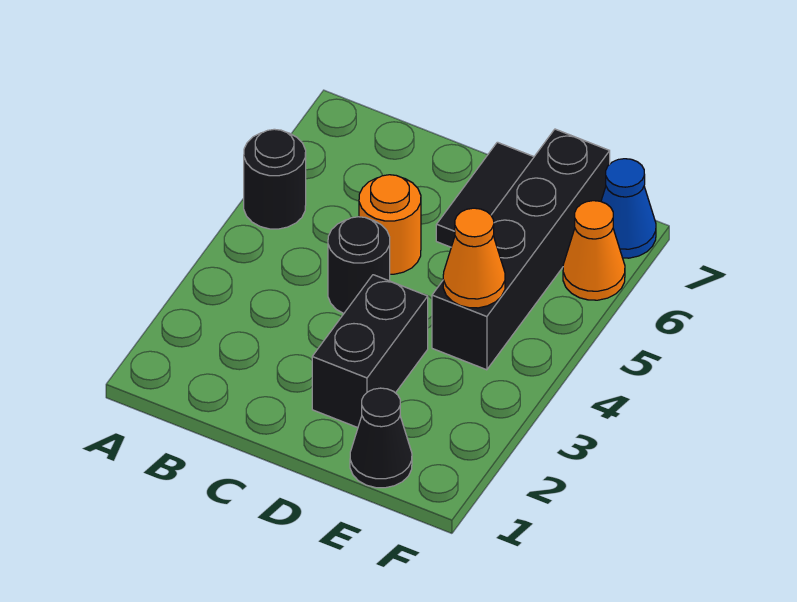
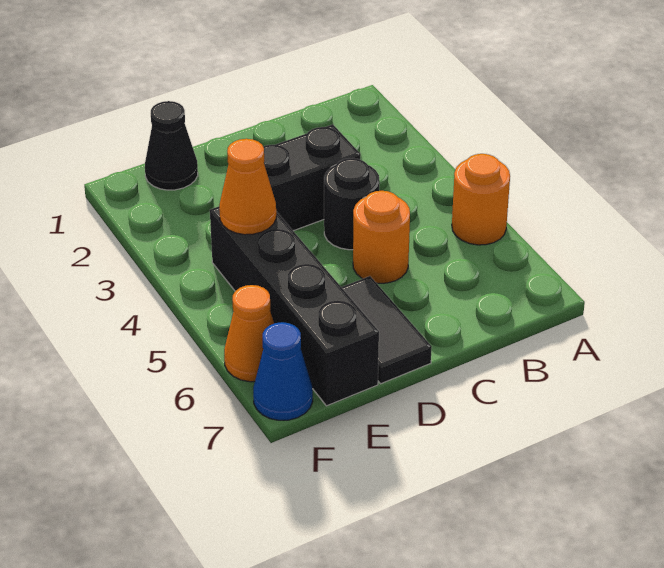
black 1x1 round brick [244,129,306,229] -> orange 1x1 round brick [452,154,510,245]
black 1x2 brick [312,275,428,428] -> black 1x2 brick turned to [263,124,360,231]

